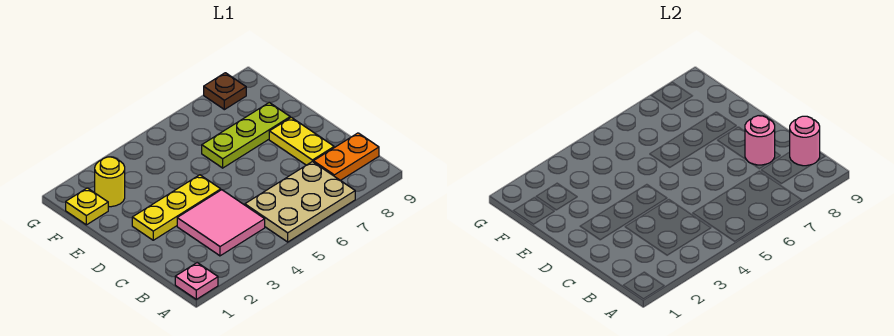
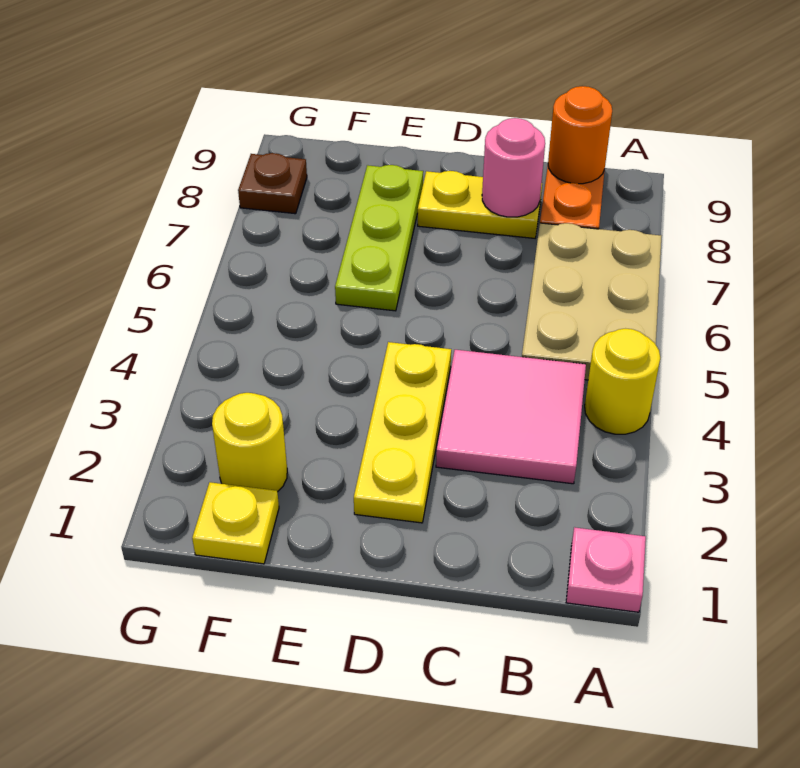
none -> yellow 1x1 round brick [585,329,660,434]
pink 1x1 round brick [790,116,820,166] -> orange 1x1 round brick [548,86,612,184]

